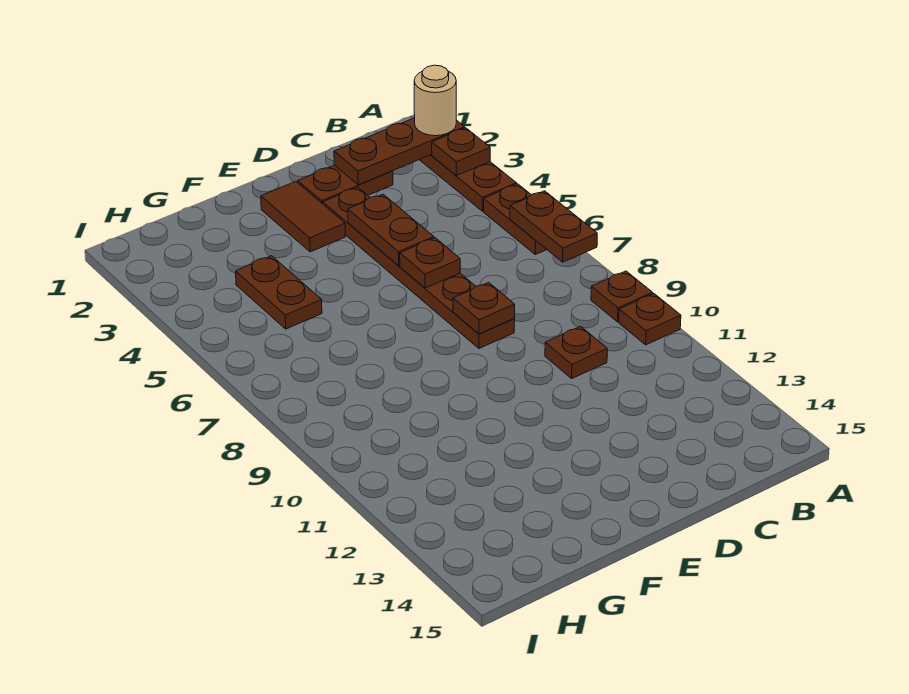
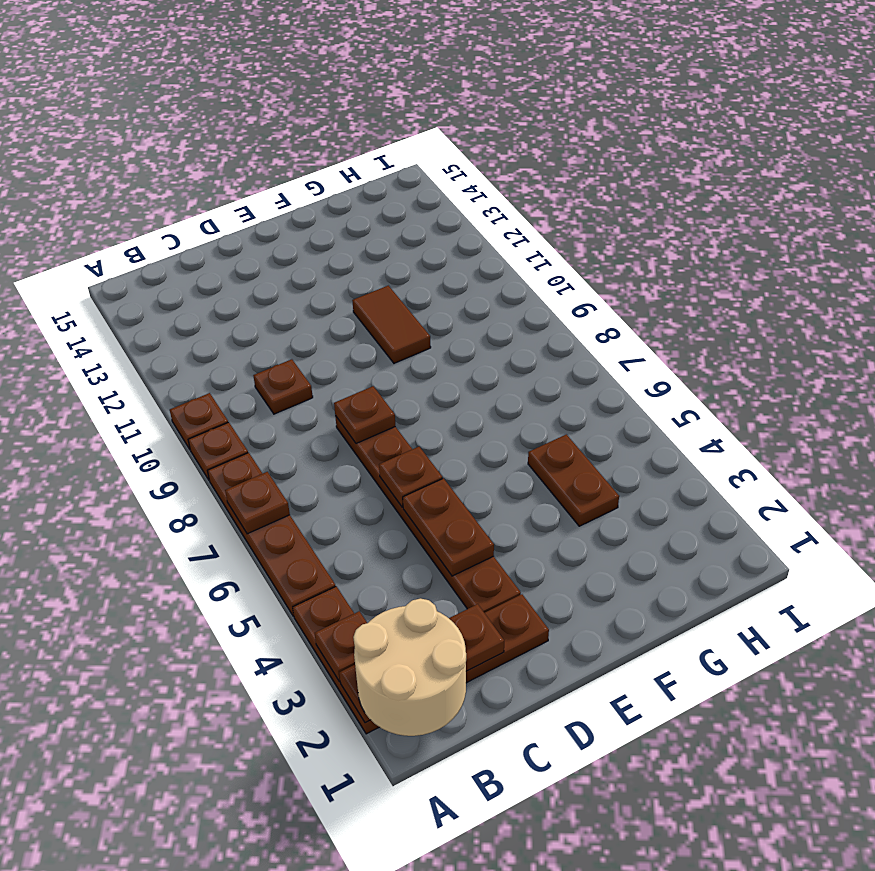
tan 1x1 round brick [414,65,456,136] -> tan 2x2 round brick [353,598,466,736]
brown 1x2 plate [484,184,547,255] -> brown 1x4 plate [207,453,336,616]
brown 1x2 plate [510,191,597,262] -> brown 1x1 plate [225,472,290,534]
brown 1x2 tile [261,181,345,252] -> brown 1x2 tile moved to [352,286,431,363]

